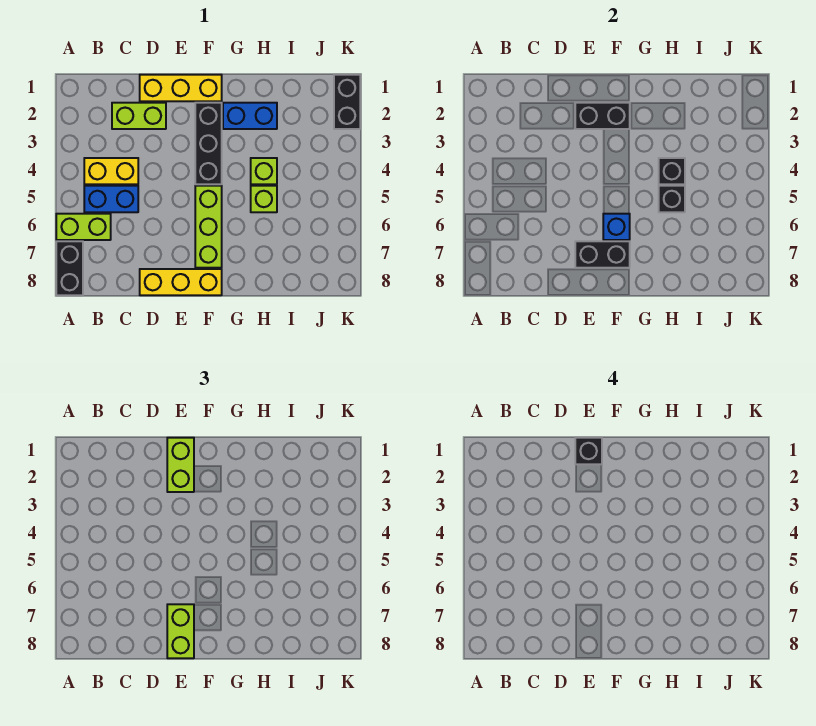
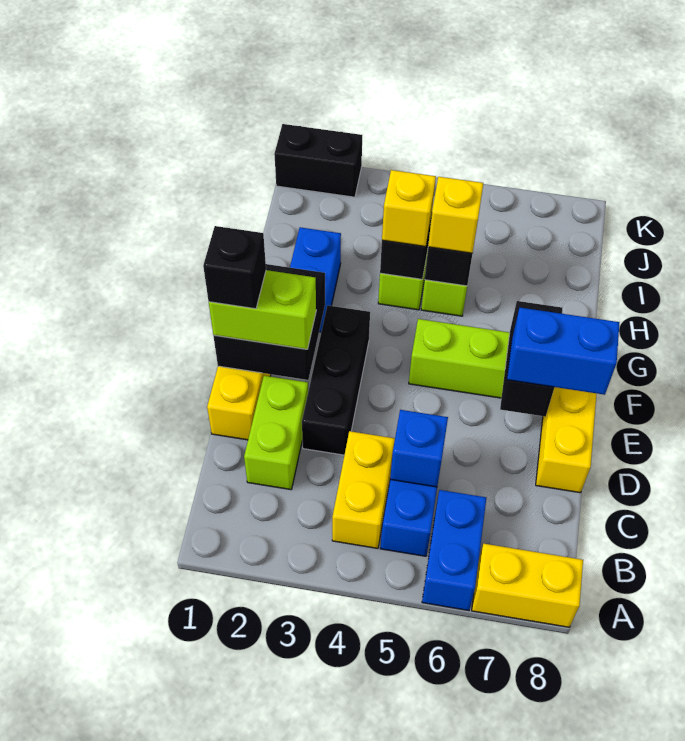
lime 1x2 brick [56,214,111,240] -> blue 1x2 brick [422,490,486,610]
black 1x2 brick [56,241,83,295] -> yellow 1x2 brick [472,544,583,627]
black 1x2 brick [575,103,630,129] -> black 2x2 brick [214,264,325,380]
lime 1x2 brick [167,604,194,658] -> blue 1x2 brick [507,308,620,395]
black 1x3 brick [195,103,222,184] -> black 1x3 brick turned to [302,305,370,455]
blue 1x1 brick [603,214,630,240] -> blue 1x1 brick moved to [390,410,448,487]
none -> yellow 1x1 brick [382,170,436,247]
none -> yellow 1x1 brick [428,177,483,253]

